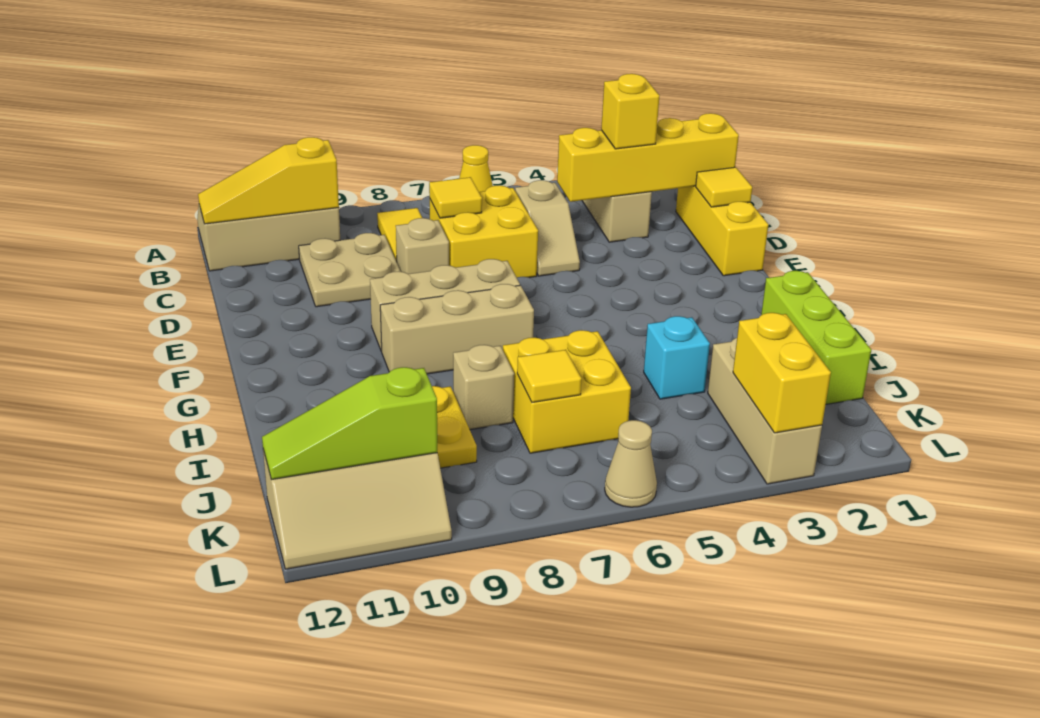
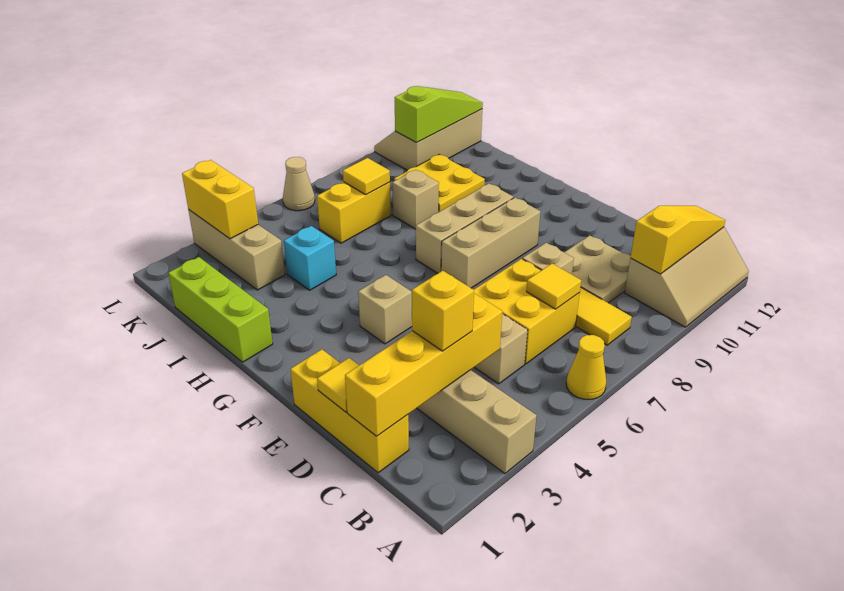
none -> tan 1x1 brick [358,275,412,344]
yellow 2x2 brick [503,330,631,453] -> yellow 1x2 brick [317,182,391,243]

